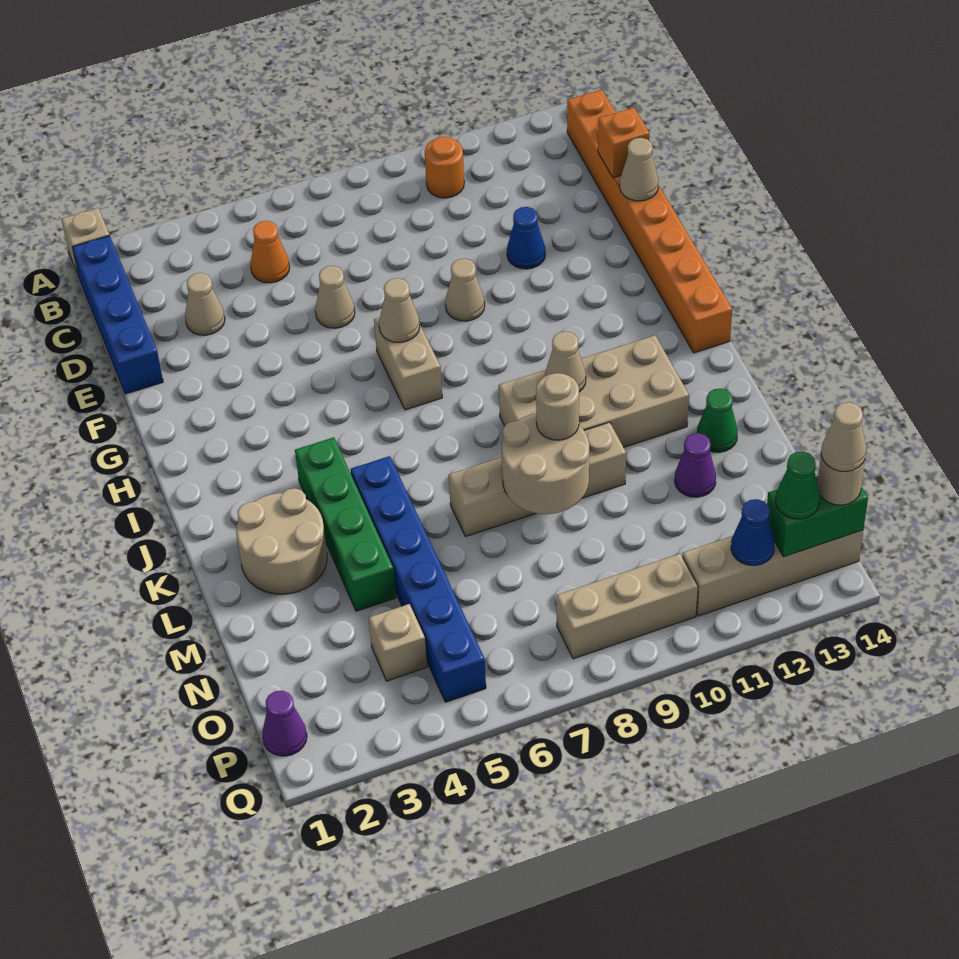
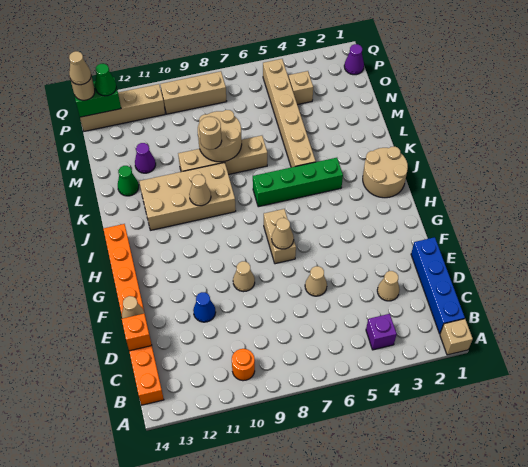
none -> purple 1x1 brick [366,314,397,350]
orange 1x1 cone [250,221,290,283] -> none
green 1x4 brick [295,437,396,611] -> green 1x4 brick turned to [253,158,343,207]
tan 2x2 round brick [236,488,327,594] -> tan 2x2 round brick moved to [363,147,408,198]
blue 1x6 brick [351,456,486,702] -> tan 1x6 brick [263,59,316,167]
blue 1x1 cone [731,499,775,566] -> none

